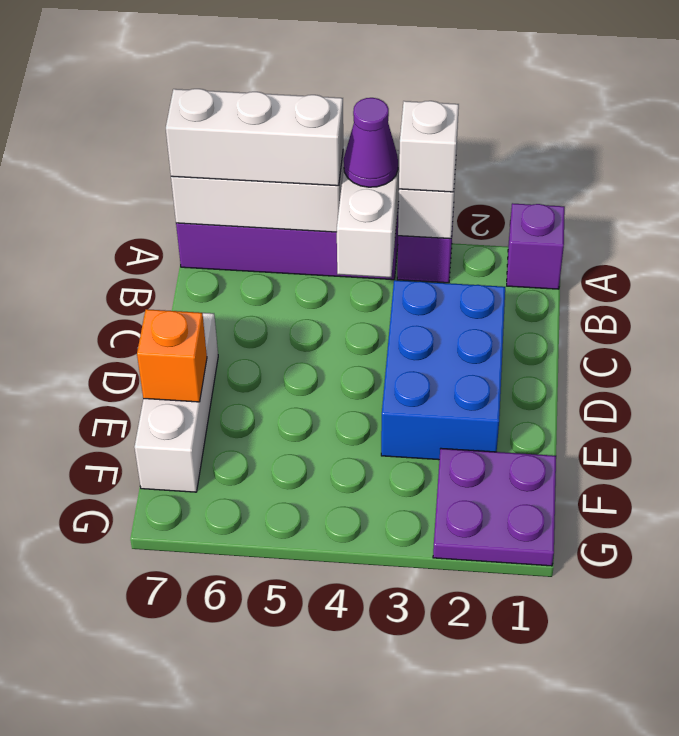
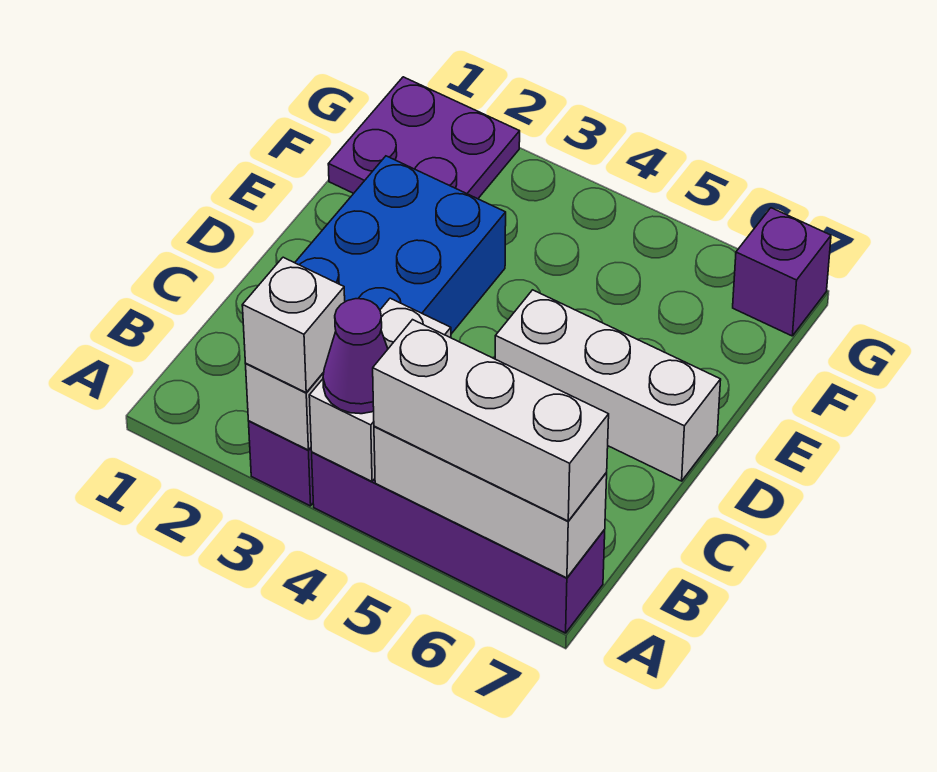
purple 1x1 brick [507,203,565,289] -> purple 1x1 brick moved to [733,208,831,336]
white 1x3 brick [134,313,218,492] -> white 1x3 brick turned to [495,290,721,481]
orange 1x1 brick [137,309,207,402] -> none

